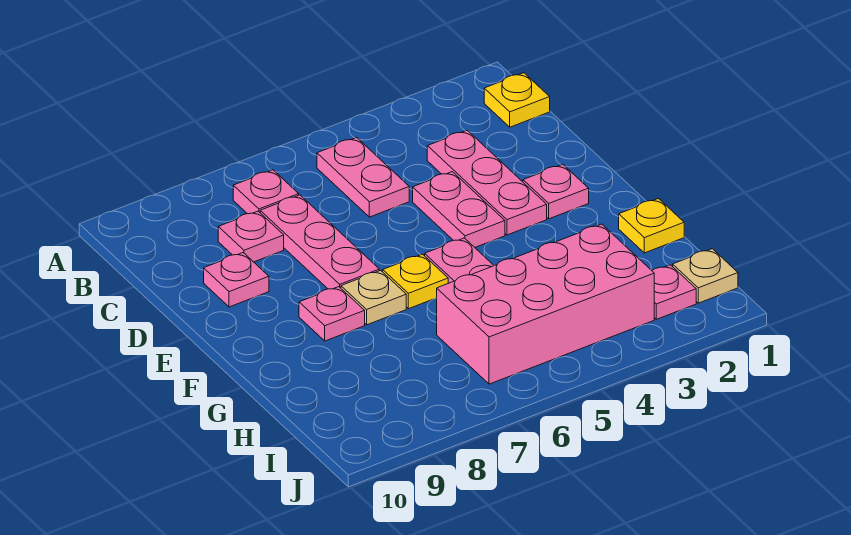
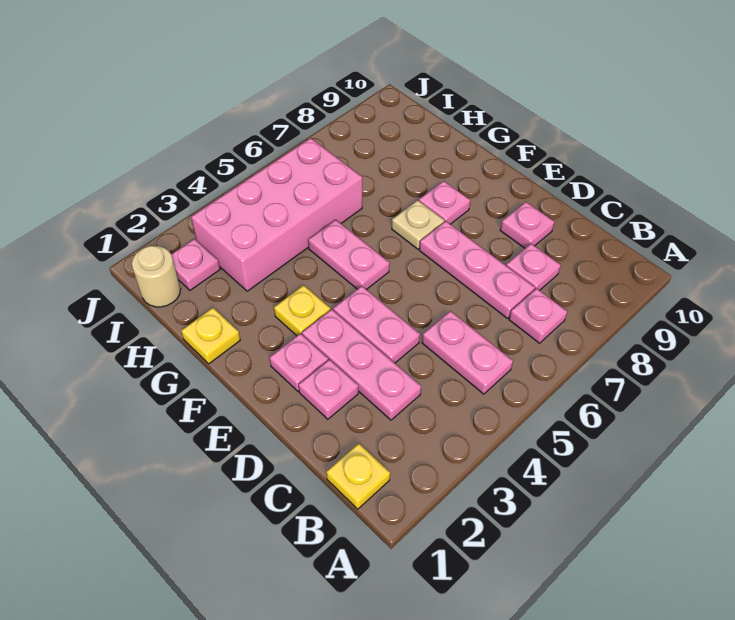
none -> pink 1x1 plate [299,360,358,419]
yellow 1x1 plate [383,254,448,309] -> yellow 1x1 plate moved to [274,285,330,336]
tan 1x1 plate [673,249,738,303] -> tan 1x1 round brick [132,246,181,307]

